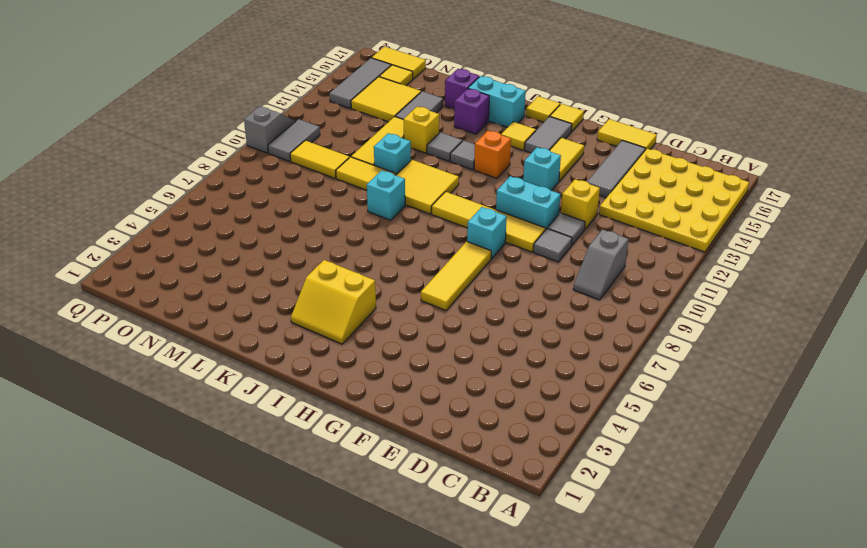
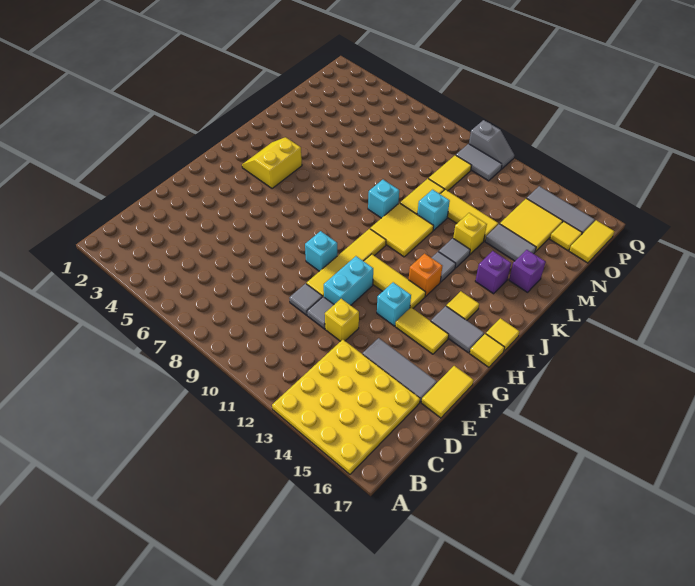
grey 1x2 slope [573,229,628,300] -> none
yellow 1x3 tile [421,241,491,310] -> yellow 1x3 tile moved to [364,254,426,308]
cyan 1x2 brick [468,76,526,127] -> none

